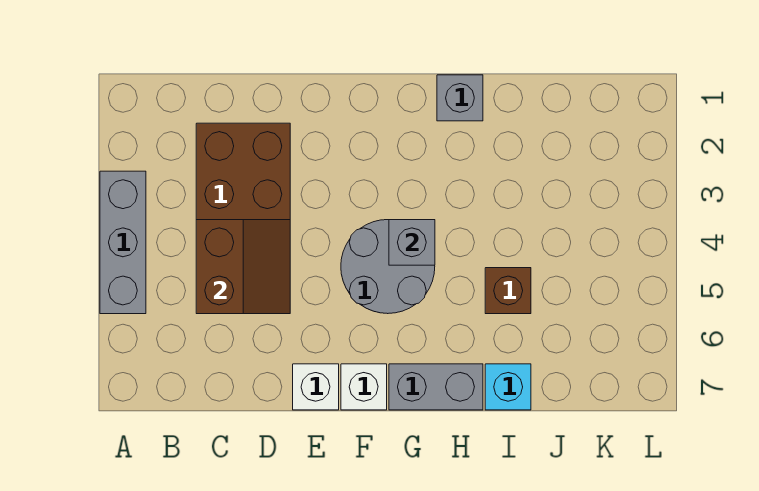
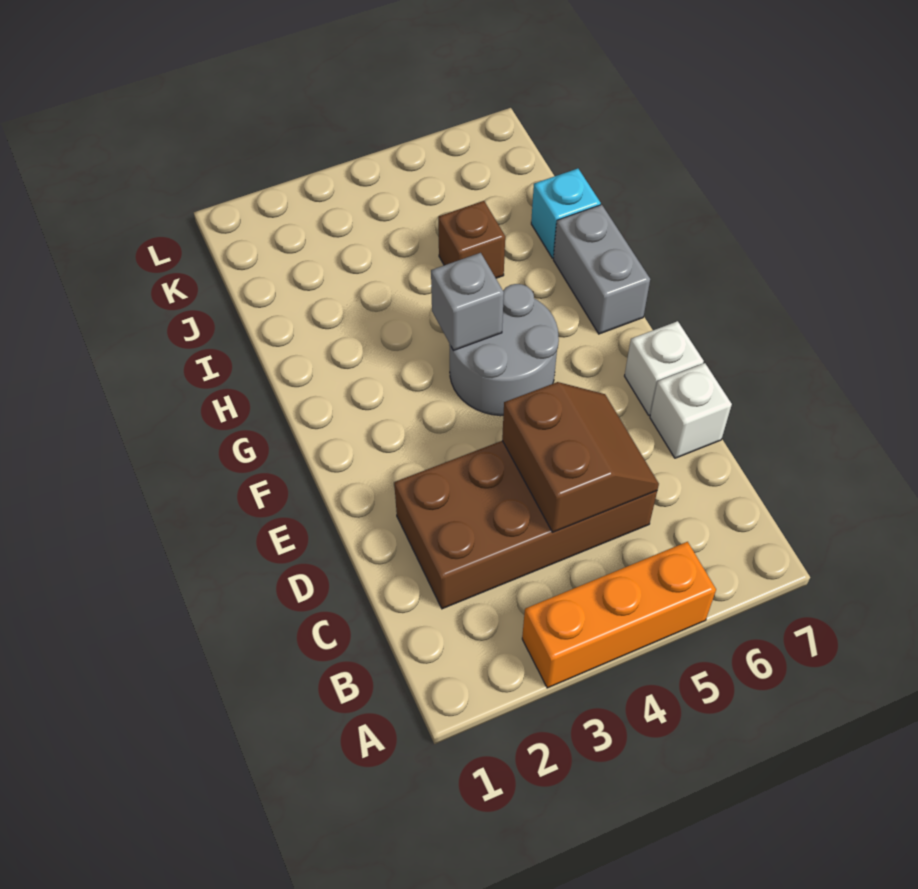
grey 1x3 brick [100,171,146,314] -> orange 1x3 brick [522,542,716,688]
brown 2x2 slope [196,220,290,314] -> brown 2x2 slope turned to [502,382,659,532]
white 1x1 brick [341,364,387,410] -> white 1x1 brick moved to [650,363,732,458]
grey 1x1 brick [437,75,483,121] -> none

